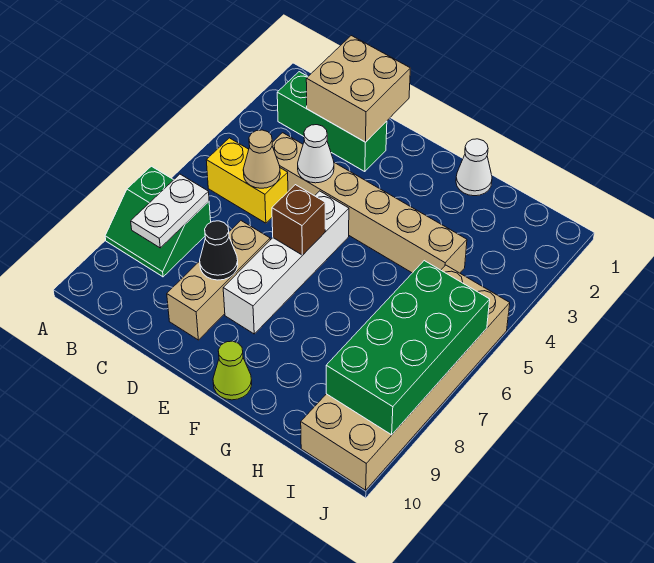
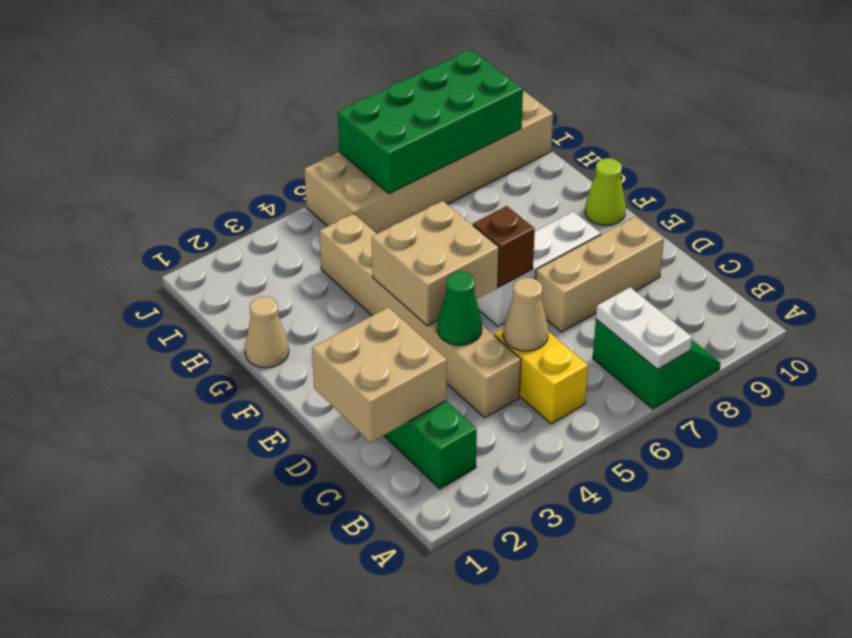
white 1x2 plate [131,174,209,248] -> white 1x2 plate turned to [596,287,692,369]
white 1x1 cone [298,125,334,183] -> green 1x1 cone [437,272,482,345]
black 1x1 cone [200,221,238,280] -> none
none -> tan 2x2 brick [372,201,499,326]
white 1x4 brick [223,191,349,334] -> white 1x3 brick [476,211,601,327]
white 1x1 cone [456,139,492,196] -> tan 1x1 cone [245,297,289,368]

